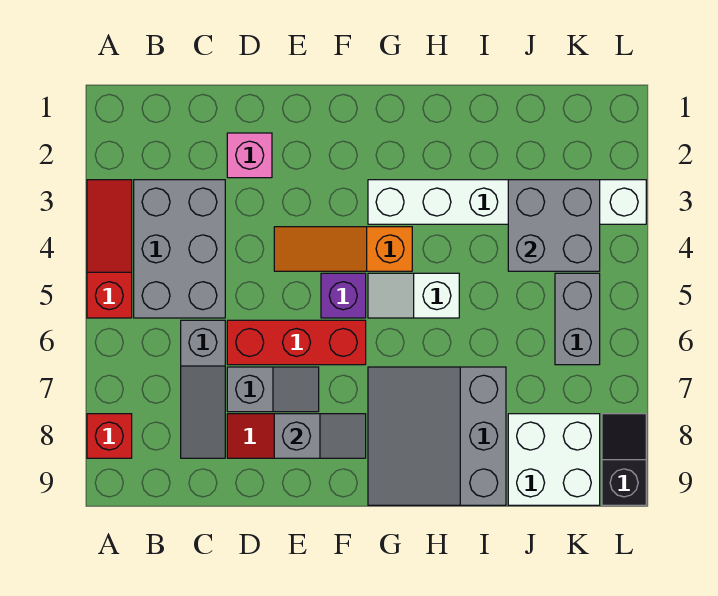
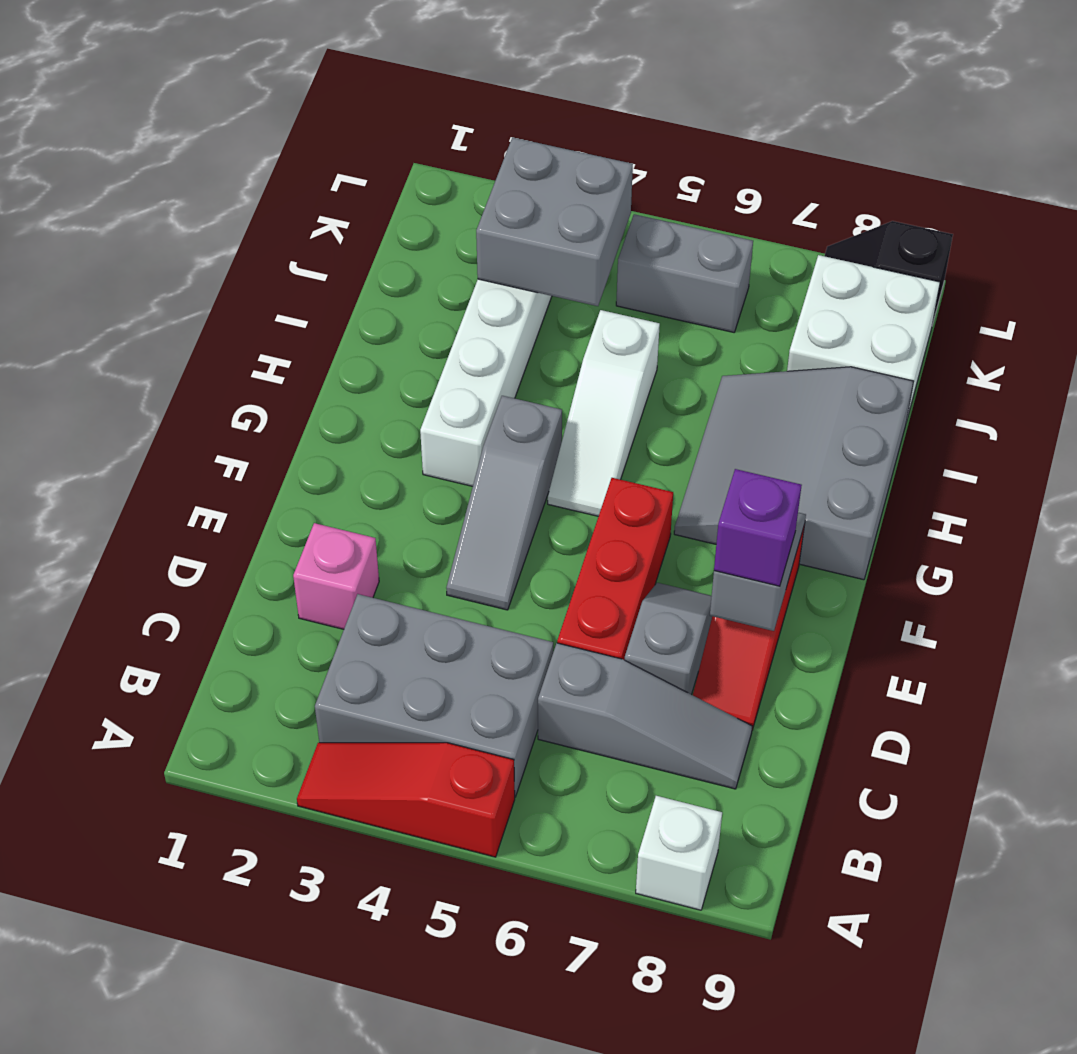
red 1x1 brick [87,414,132,458] -> white 1x1 brick [636,796,722,910]
orange 1x3 slope [274,227,412,271] -> grey 1x3 slope [446,396,562,610]
purple 1x1 brick [321,273,366,318] -> purple 1x1 brick moved to [714,469,802,586]
white 1x2 slope [368,273,459,318] -> white 1x3 slope [548,310,660,516]
grey 3x3 slope [368,367,506,505] -> grey 3x3 slope turned to [674,367,914,580]

